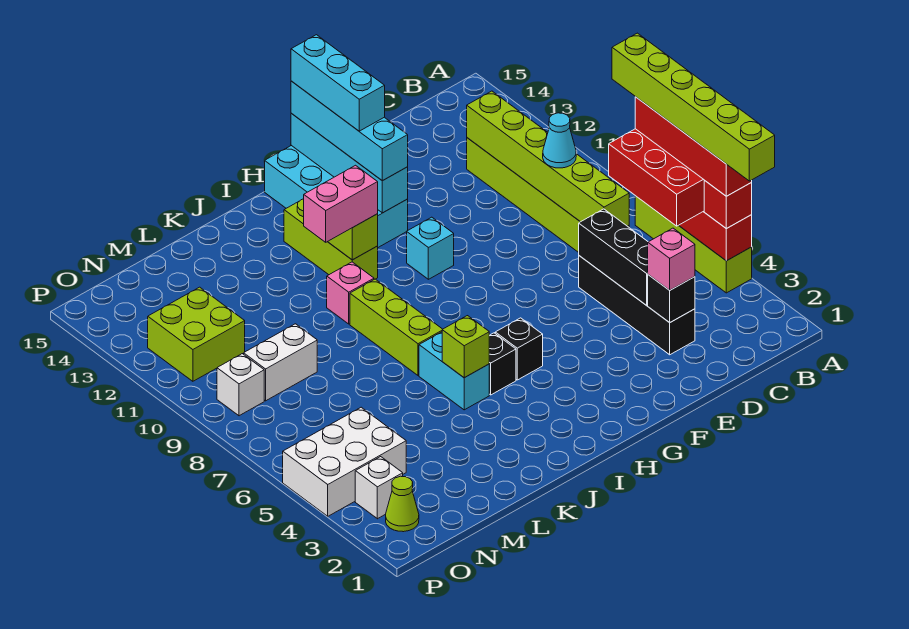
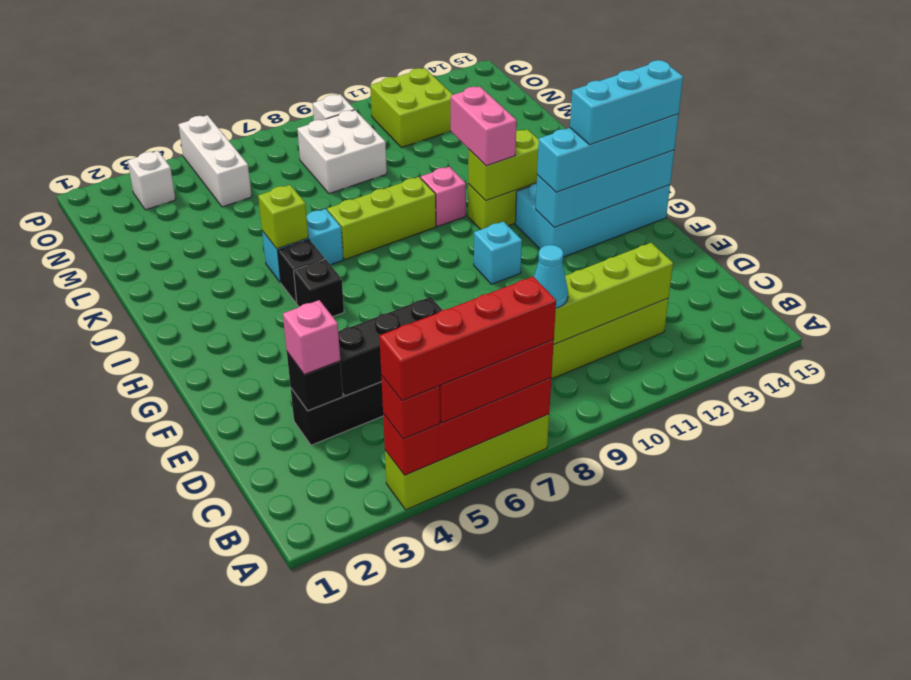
lime 1x6 brick [612,33,775,181] -> none
white 1x2 brick [244,324,317,401] -> white 2x2 brick [297,110,387,194]
white 2x3 brick [283,407,406,516] -> white 1x3 brick [178,115,252,207]
lime 1x1 cone [386,476,419,532] -> none

